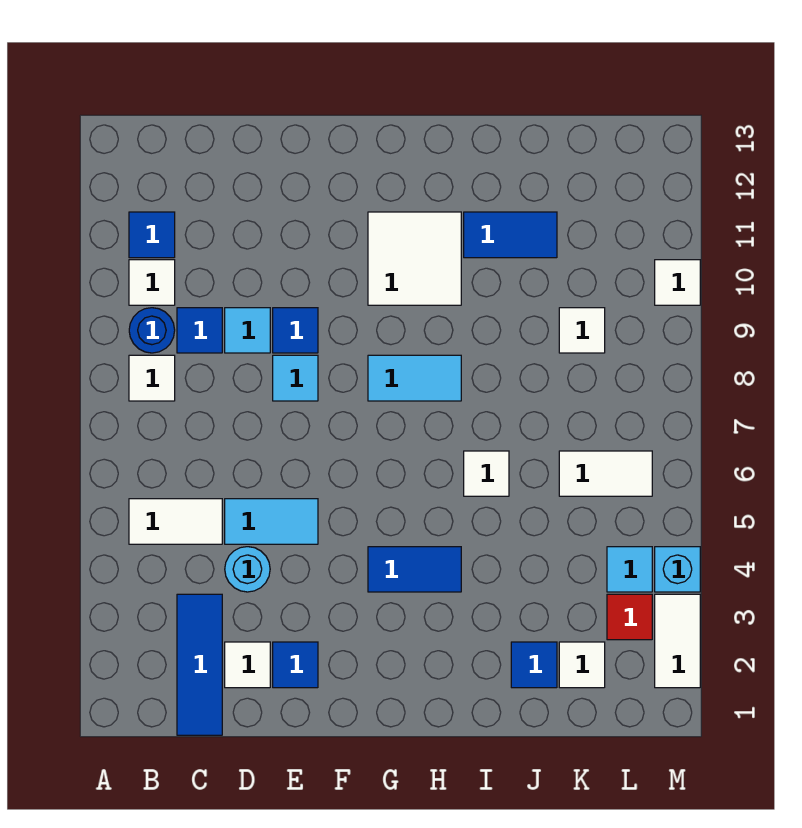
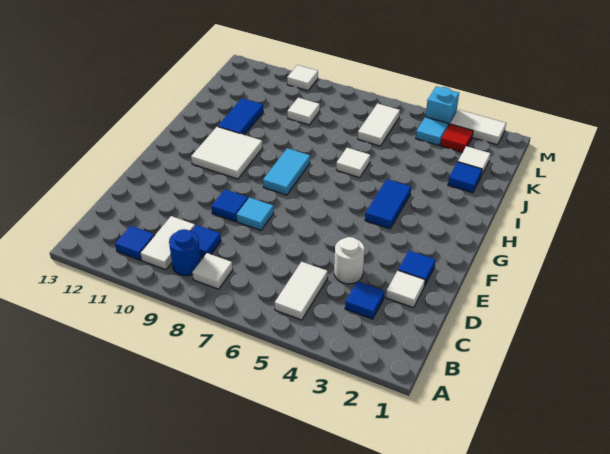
white 1x1 tile [129,260,175,305] -> white 1x2 tile [140,216,195,270]
blue 1x3 tile [177,594,222,735] -> blue 1x1 tile [345,281,385,319]
cyan 1x1 round brick [225,547,270,592] -> white 1x1 round brick [334,237,365,284]
cyan 1x2 tile [225,499,318,544] -> none
cyan 1x1 tile [225,308,270,353] -> none

